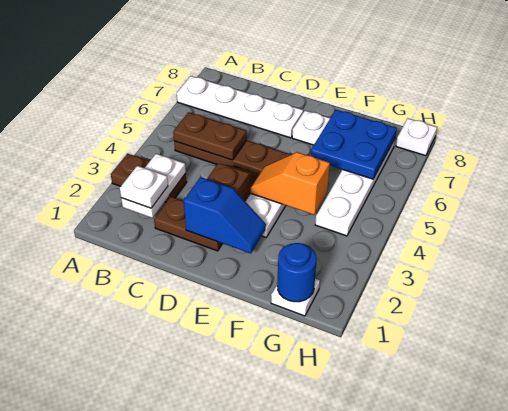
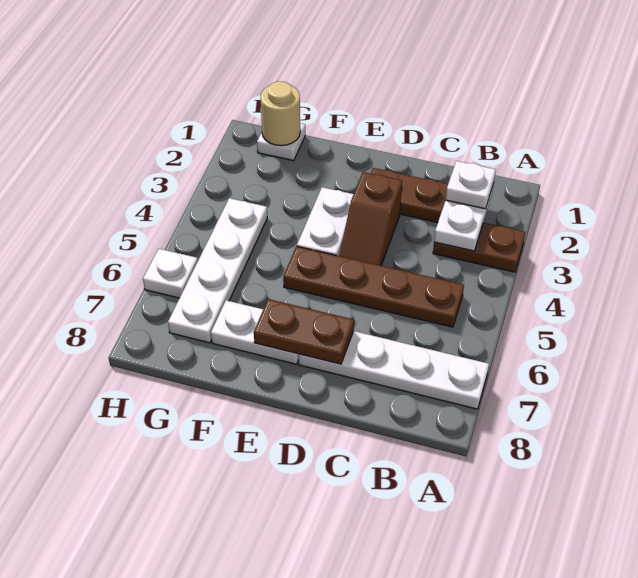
brown 1x2 plate [173,112,247,160] -> brown 1x2 plate moved to [254,299,354,364]
blue 1x2 slope [184,177,266,253] -> none
orange 1x2 slope [251,152,330,215] -> none
blue 2x2 plate [311,110,397,179] -> none
blue 1x1 round brick [277,243,317,302] -> tan 1x1 round brick [260,81,300,146]
white 1x1 plate [396,118,437,156] -> white 1x1 plate moved to [143,249,198,298]

